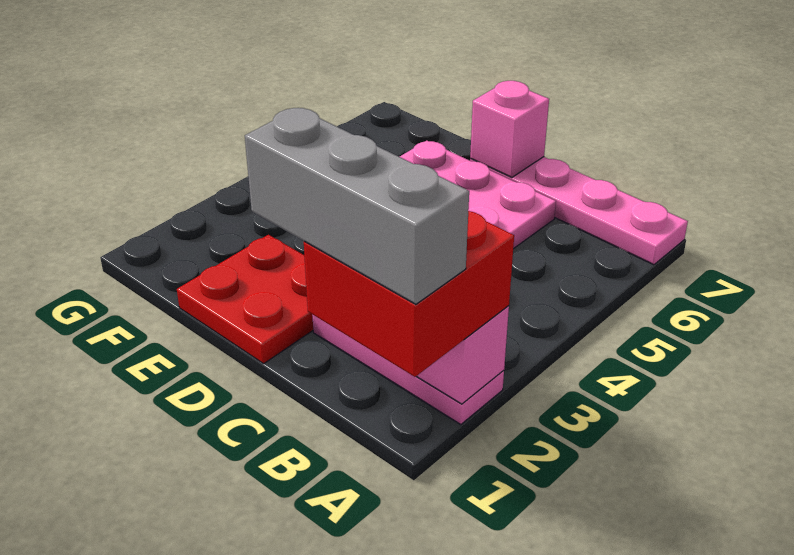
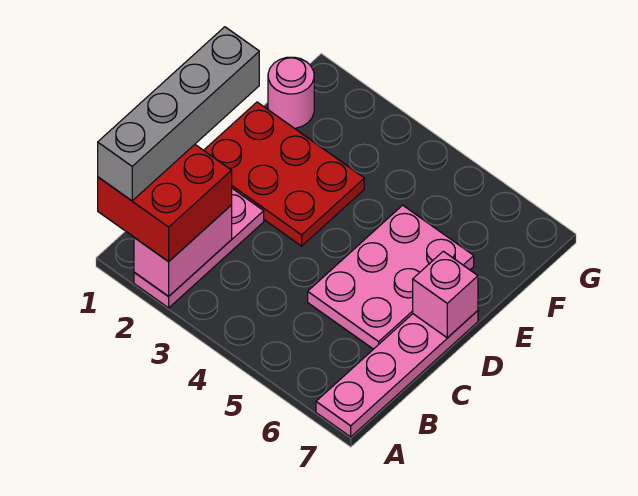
grey 1x3 brick [245,108,469,304] -> grey 1x4 brick [98,27,259,201]
red 2x2 plate [177,235,313,364] -> red 2x3 plate [204,102,364,246]
none -> pink 1x1 round brick [268,57,314,128]

